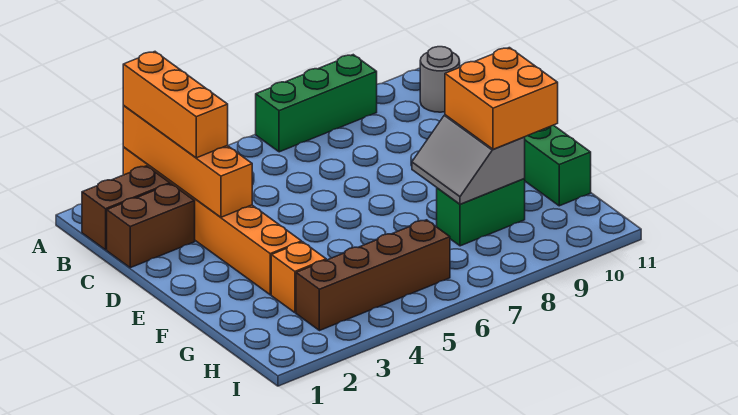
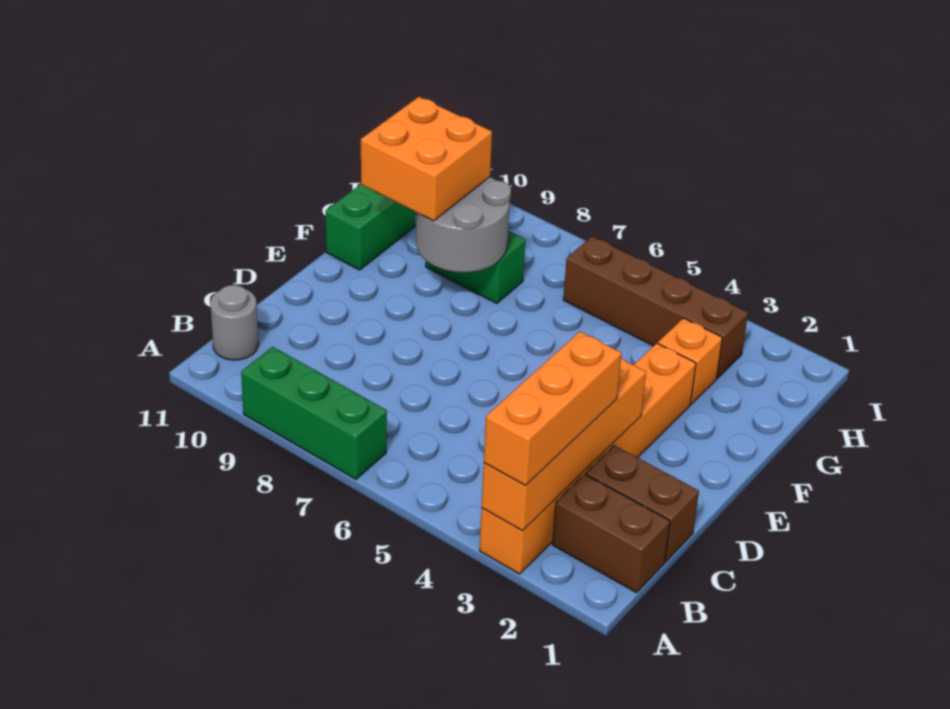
grey 2x2 slope [412,115,525,204] -> grey 2x2 round brick [416,177,511,272]

